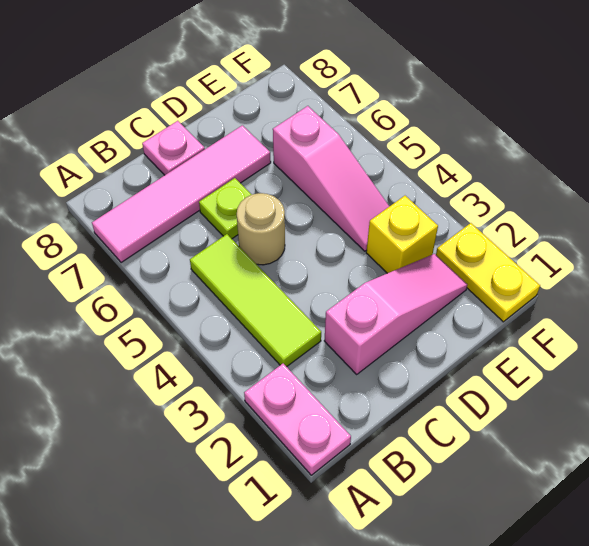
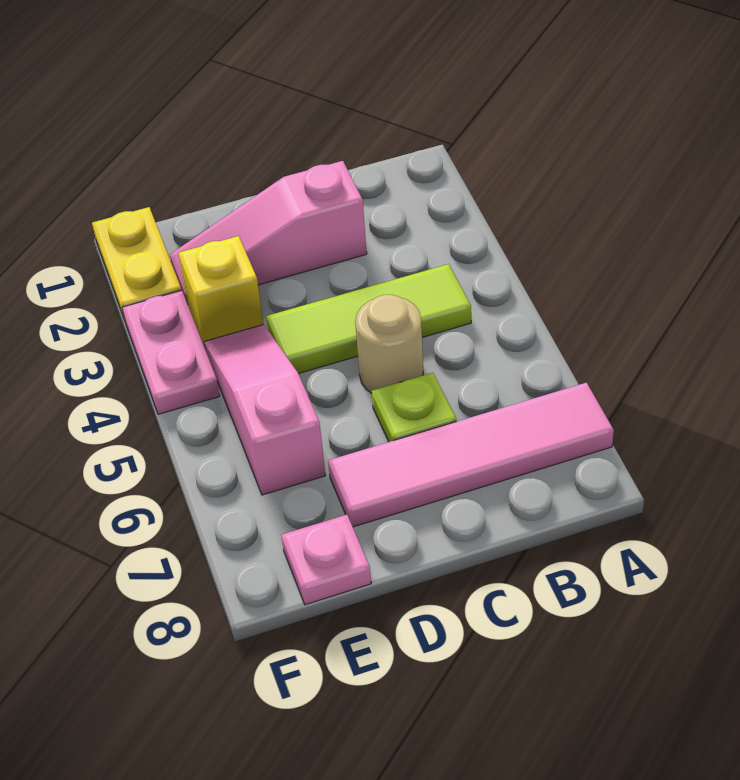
pink 1x2 plate [244,363,351,475] -> pink 1x2 plate moved to [122,291,220,414]
lime 1x3 tile [190,234,321,367] -> lime 1x3 tile turned to [266,264,471,374]
pink 1x1 plate [142,121,205,175] -> pink 1x1 plate moved to [282,515,371,605]

